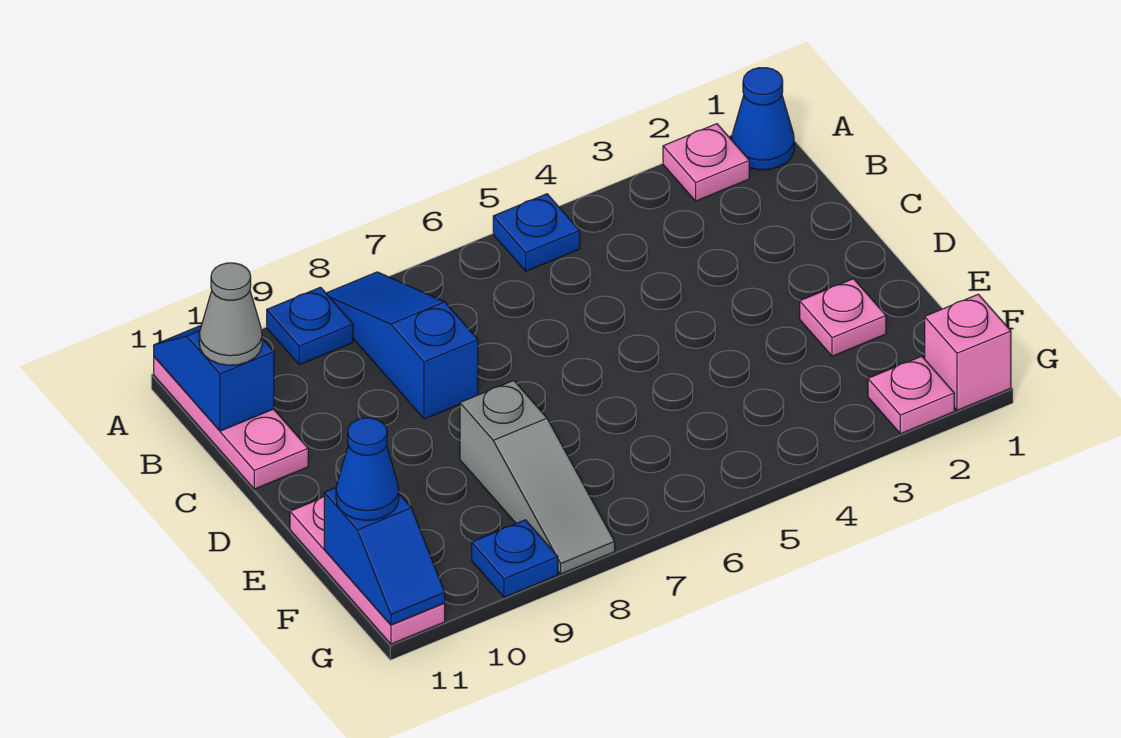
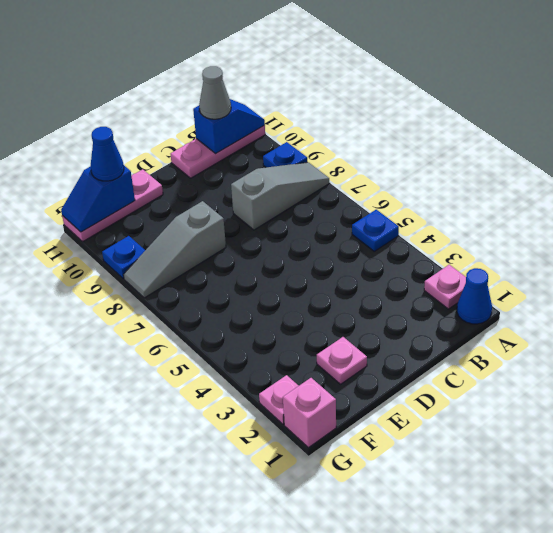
blue 1x3 slope [326,272,478,419] -> grey 1x3 slope [231,162,329,230]

